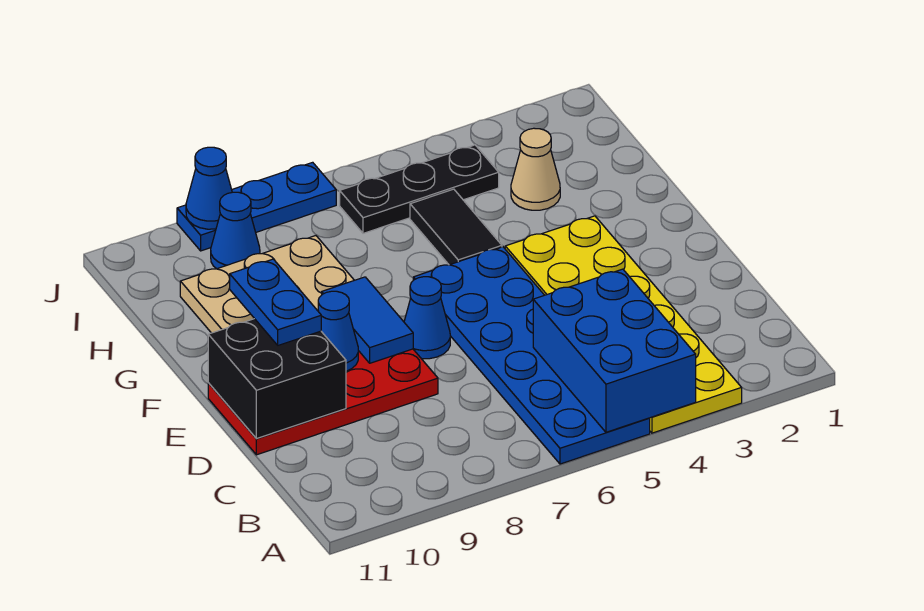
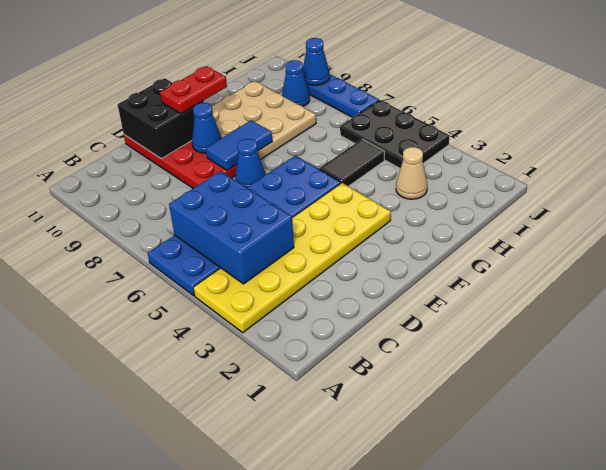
blue 2x3 brick [533,269,696,432] -> blue 2x3 brick turned to [169,171,294,284]
blue 1x2 plate [230,259,321,345] -> red 1x2 plate [160,66,227,114]
black 1x3 plate [340,145,499,233] -> black 2x3 plate [340,100,450,168]

